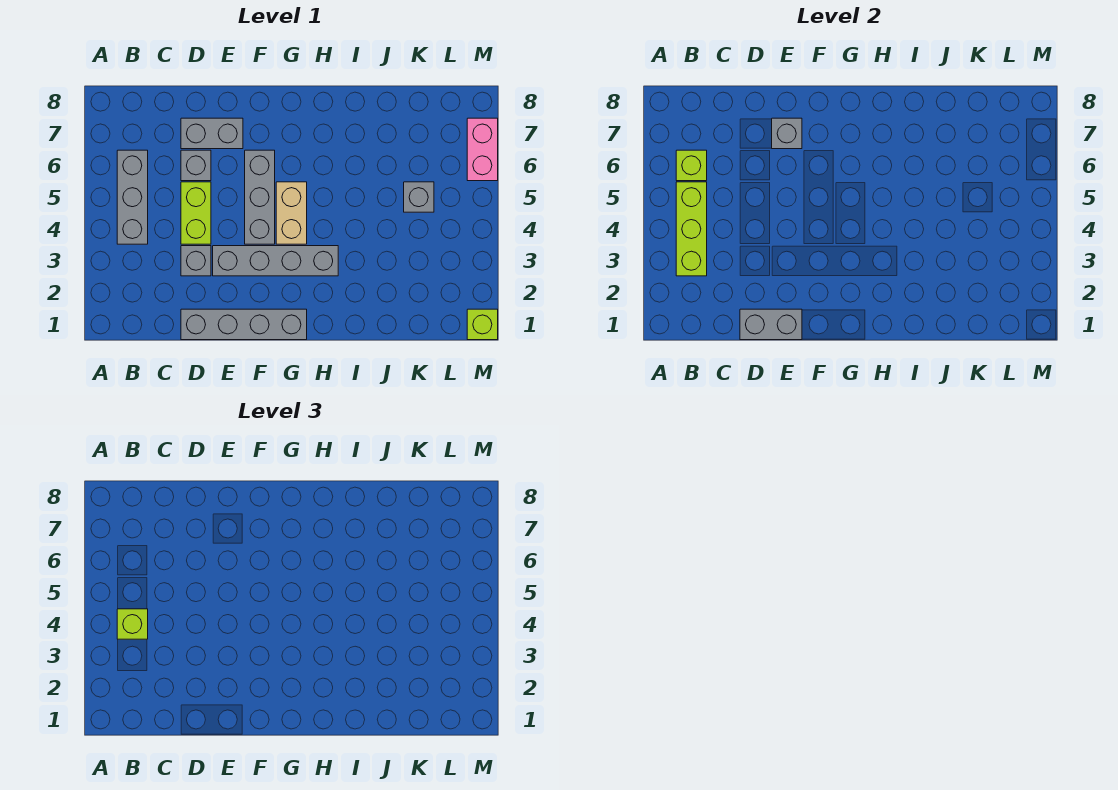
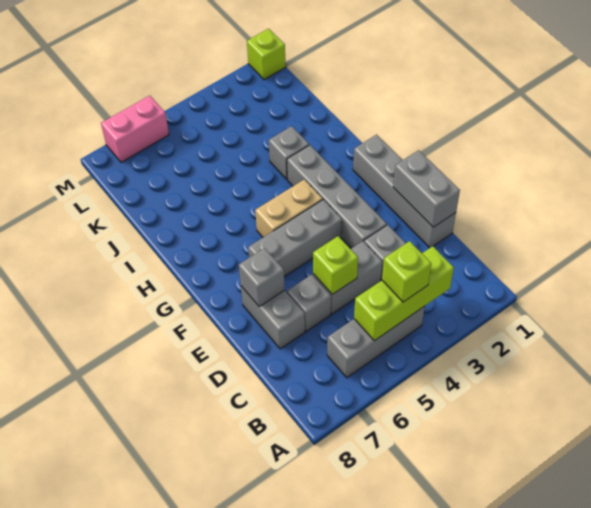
lime 1x1 brick [676,150,707,181] -> lime 1x1 brick moved to [313,236,358,294]
lime 1x2 brick [181,182,211,244] -> grey 1x2 brick [313,241,382,314]
grey 1x1 brick [404,182,434,212] -> grey 1x1 brick moved to [269,126,309,179]

